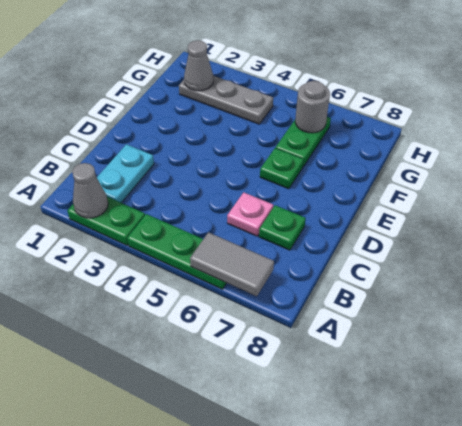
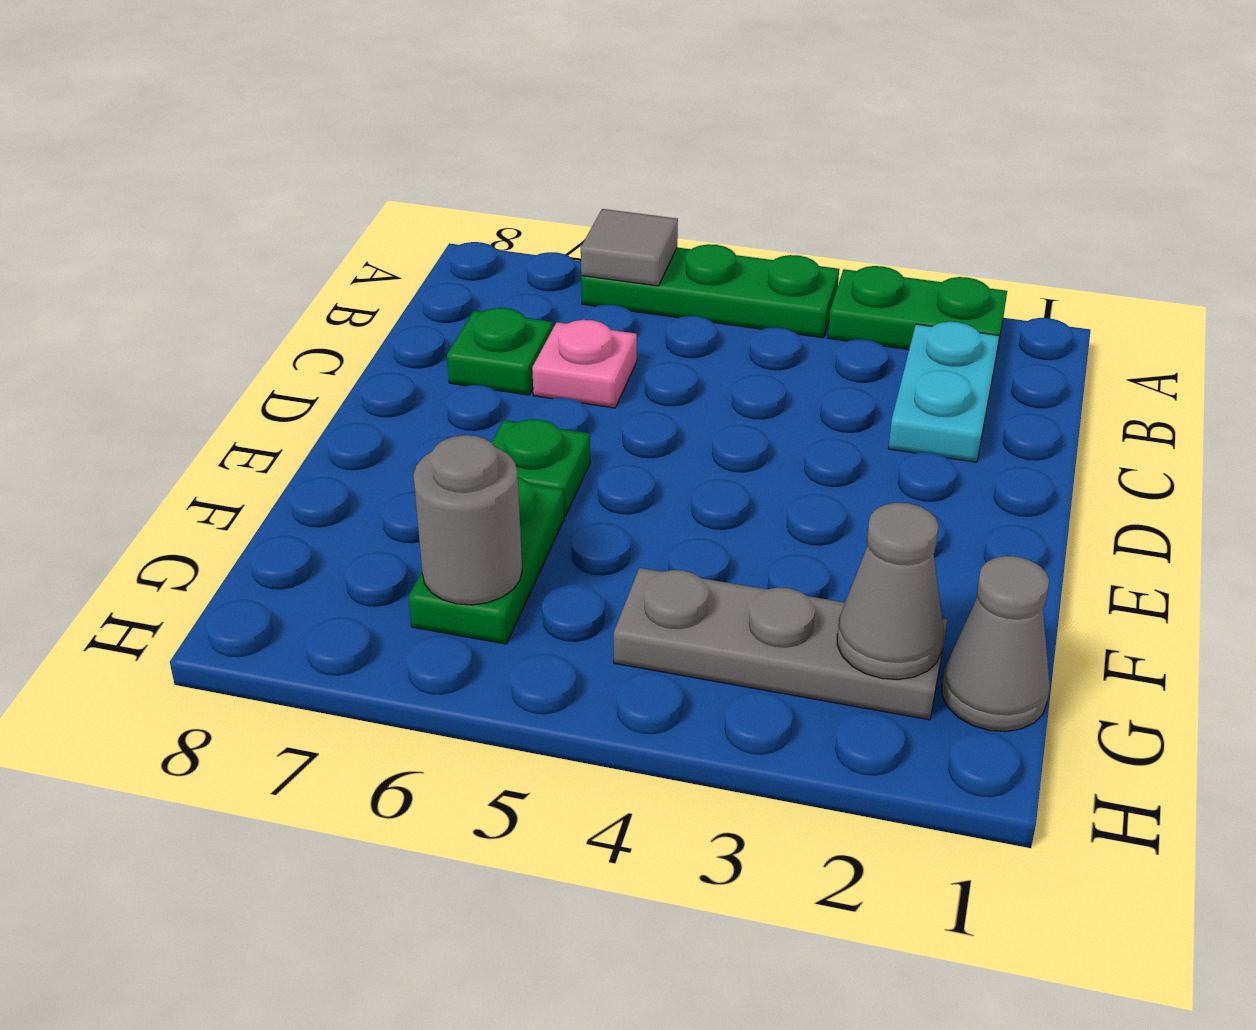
grey 1x1 cone [72,163,108,218] -> grey 1x1 cone moved to [942,556,1050,732]
grey 1x2 tile [190,232,274,296] -> grey 1x1 tile [581,209,678,286]

